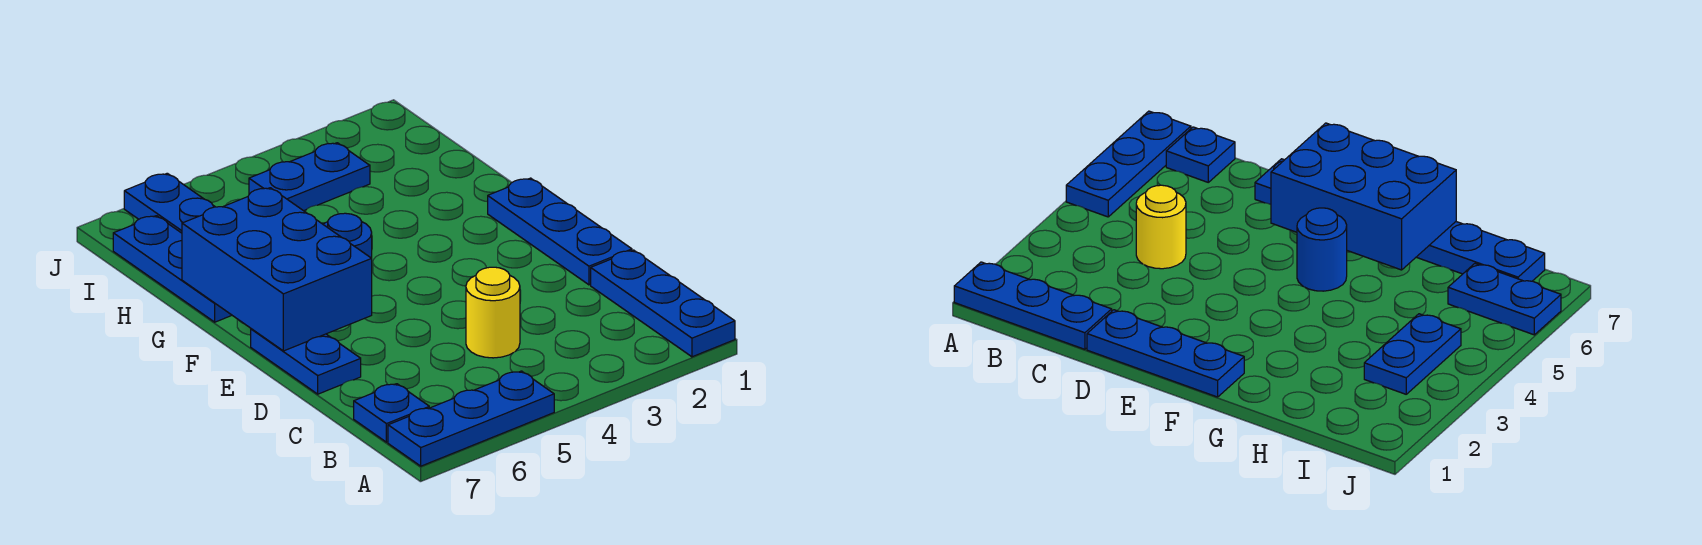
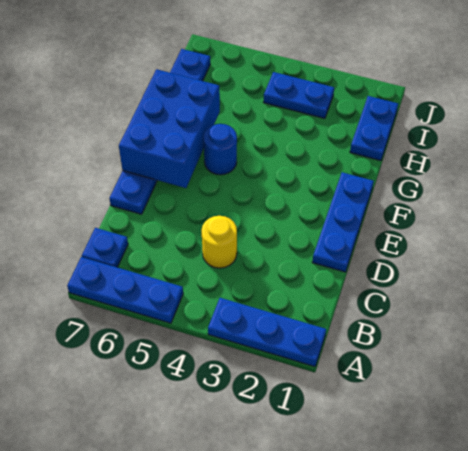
blue 1x3 plate [591,250,735,357] -> blue 1x3 plate turned to [208,298,326,367]
blue 1x2 plate [124,173,215,233] -> blue 1x2 plate moved to [350,96,398,161]

